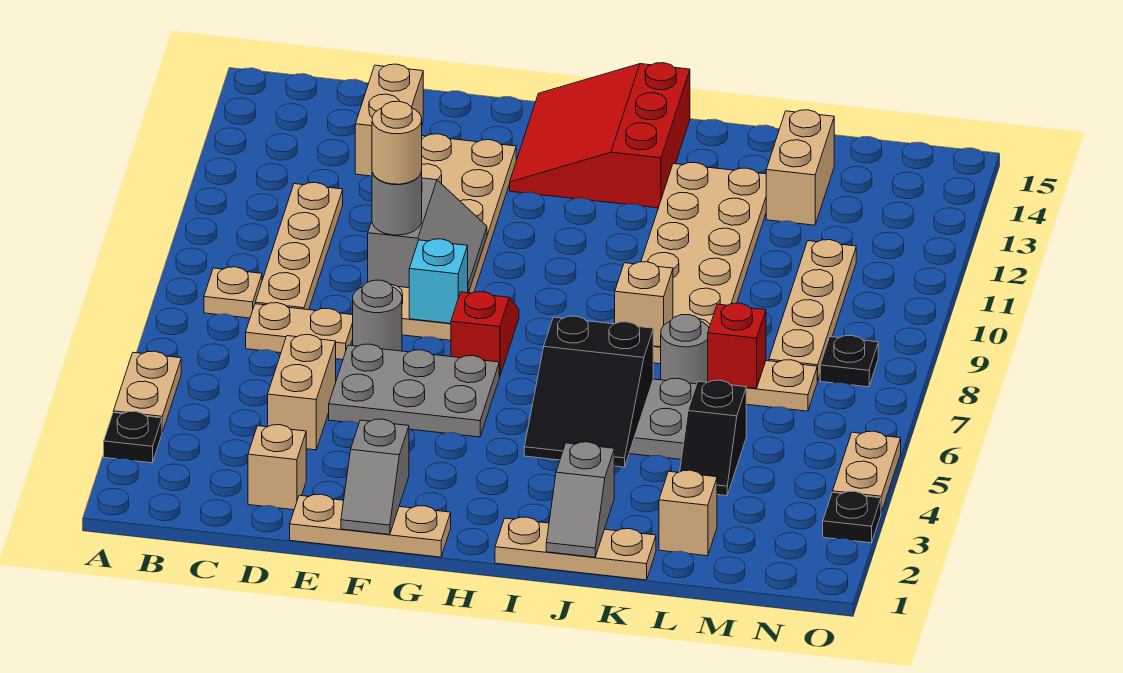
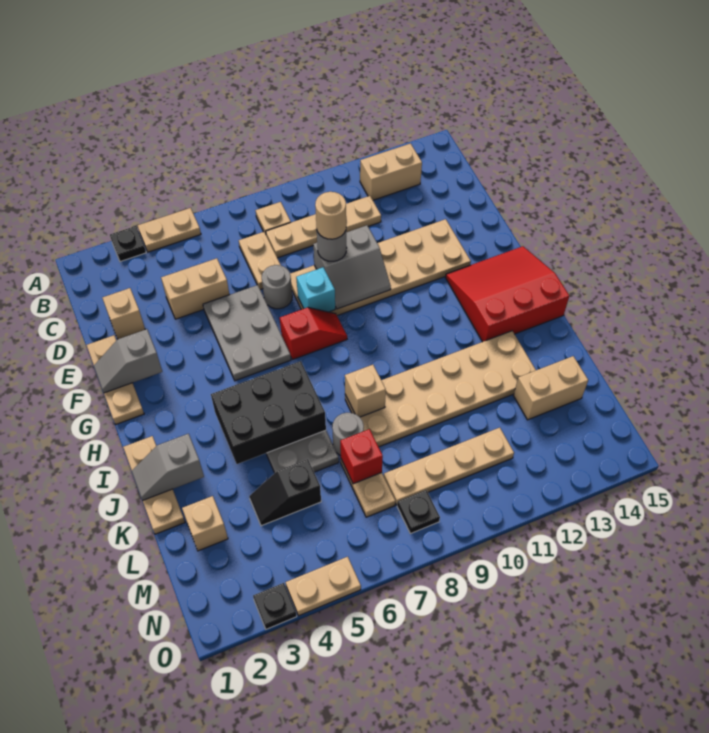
tan 1x2 brick [355,64,423,176] -> tan 1x2 brick moved to [360,143,422,200]
black 2x3 slope [524,316,653,467] -> black 2x3 brick [211,361,326,464]

